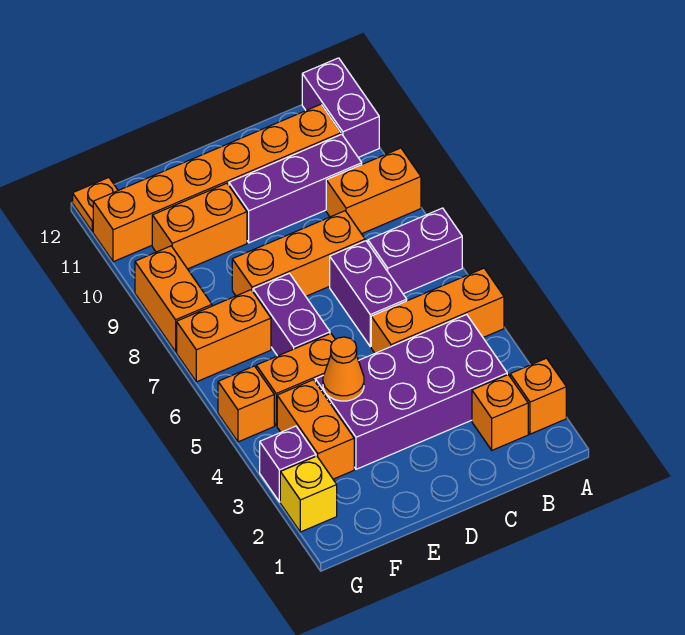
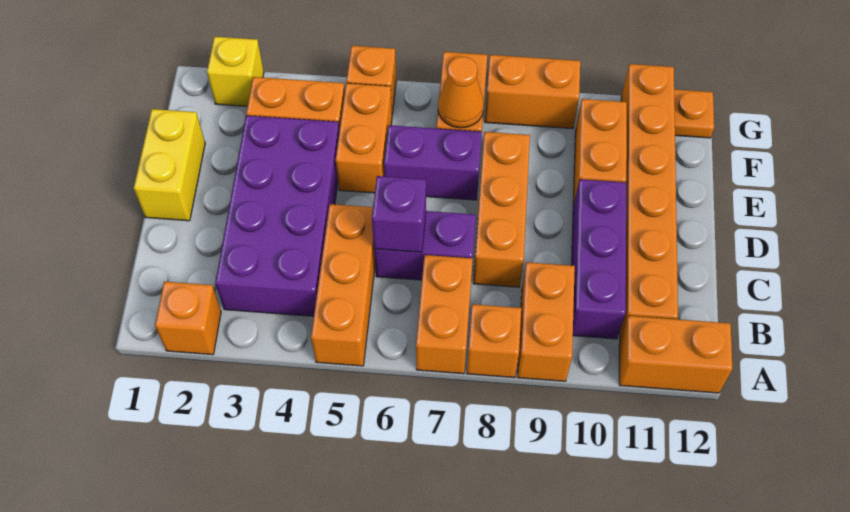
purple 1x2 brick [368,208,462,294] -> orange 1x2 brick [416,255,473,374]
purple 1x2 brick [302,58,379,157] -> orange 1x2 brick [619,316,732,393]
orange 1x1 brick [472,375,528,450] -> orange 1x1 brick moved to [467,304,521,378]
none -> yellow 1x2 brick [134,109,205,221]
orange 1x1 cone [323,337,364,401] -> orange 1x1 cone moved to [438,57,484,128]
purple 1x1 brick [260,426,316,502] -> purple 1x1 brick moved to [372,176,426,252]

